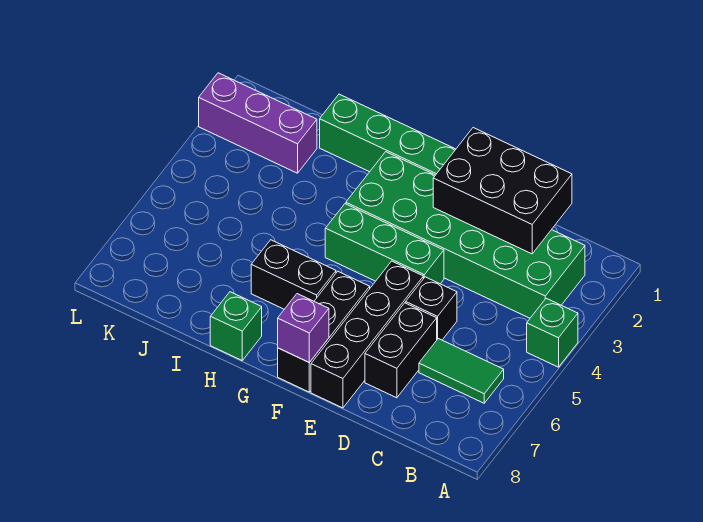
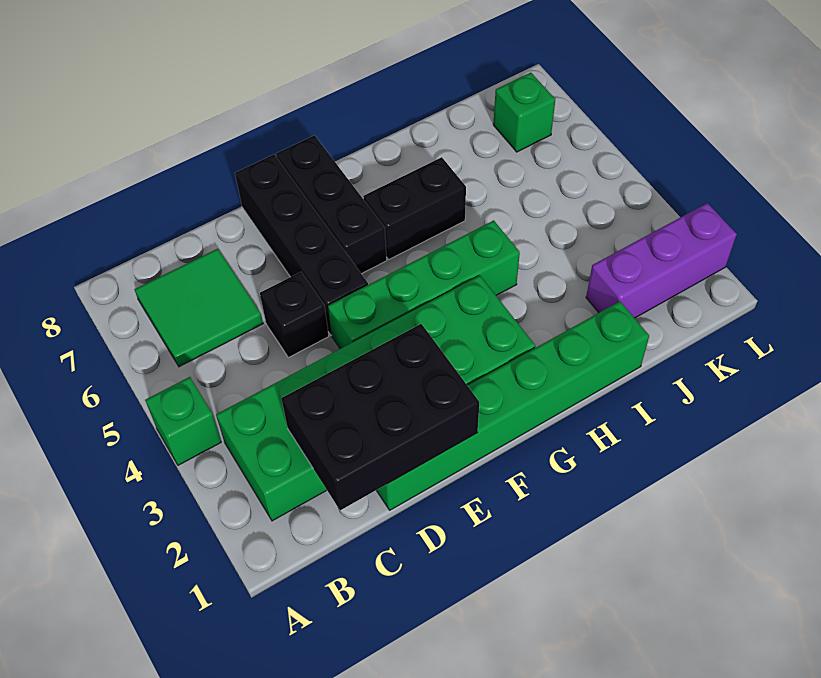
green 1x2 tile [419,339,504,403] -> green 2x2 tile [134,249,263,367]
black 1x2 brick [365,303,437,398] -> none
green 1x3 brick [325,204,444,284] -> green 1x4 brick [328,220,520,349]
purple 1x1 brick [278,294,329,362] -> none
green 1x1 brick [210,292,262,360] -> green 1x1 brick moved to [493,73,555,152]

